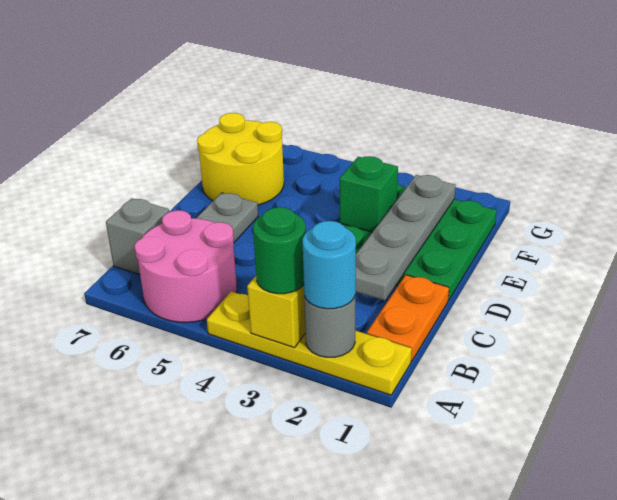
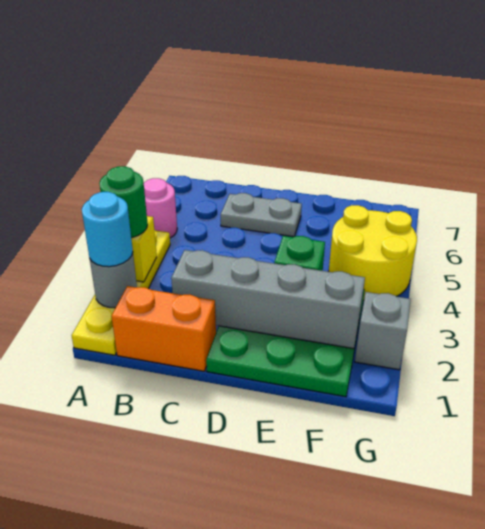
pink 2x2 round brick [134,210,237,322] -> pink 1x1 round brick [144,178,177,238]
orange 1x2 plate [367,275,449,361] -> orange 1x2 brick [111,286,216,371]
grey 1x1 brick [106,198,169,274] -> grey 1x1 brick moved to [355,292,411,370]
grey 1x4 plate [356,175,456,301] -> grey 1x4 brick [171,250,365,349]
yellow 2x2 round brick [197,113,284,205] -> yellow 2x2 round brick moved to [329,205,417,297]

